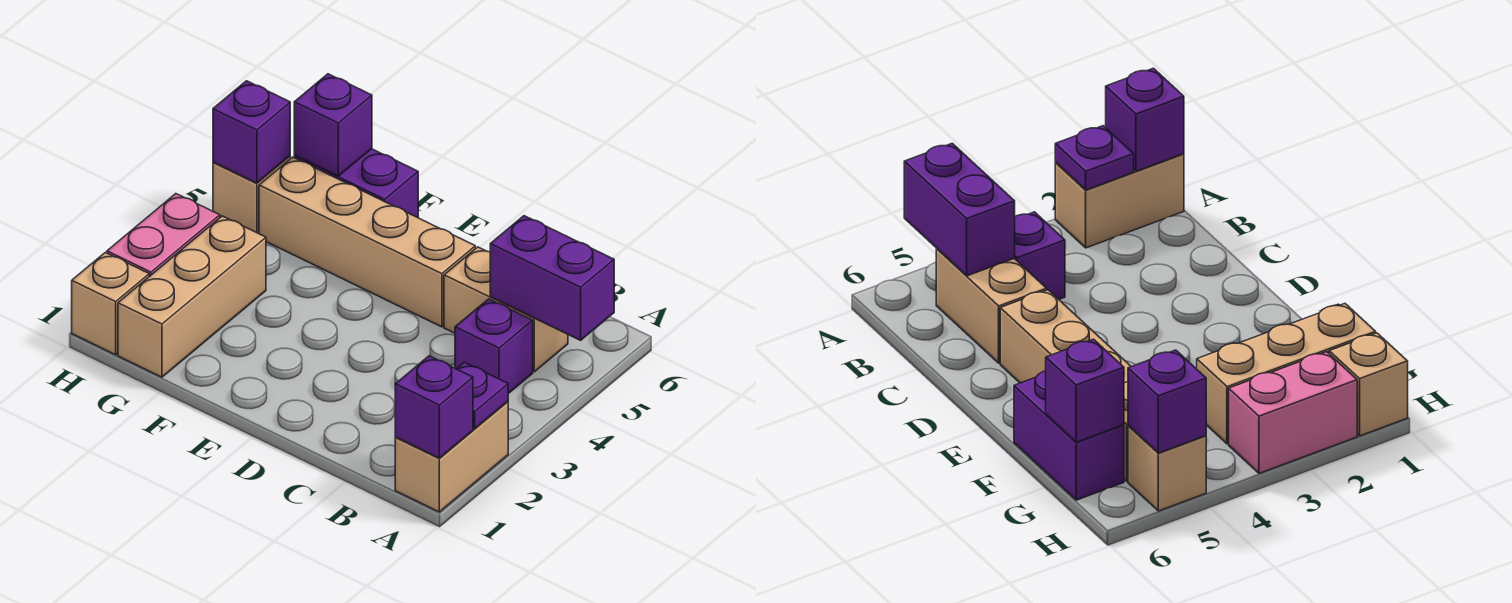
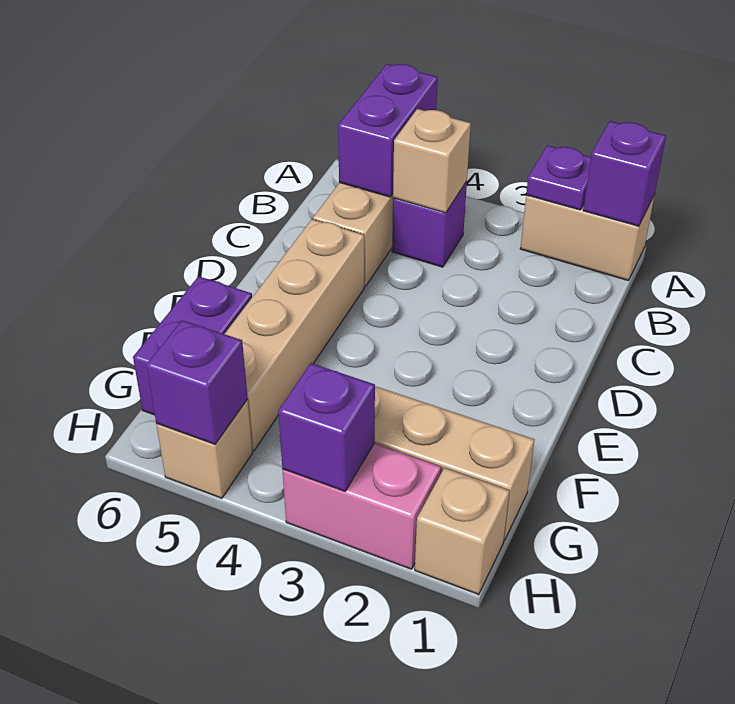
none -> tan 1x1 brick [393,109,471,213]
purple 1x1 brick [294,74,372,176] -> purple 1x1 brick moved to [278,363,375,491]

